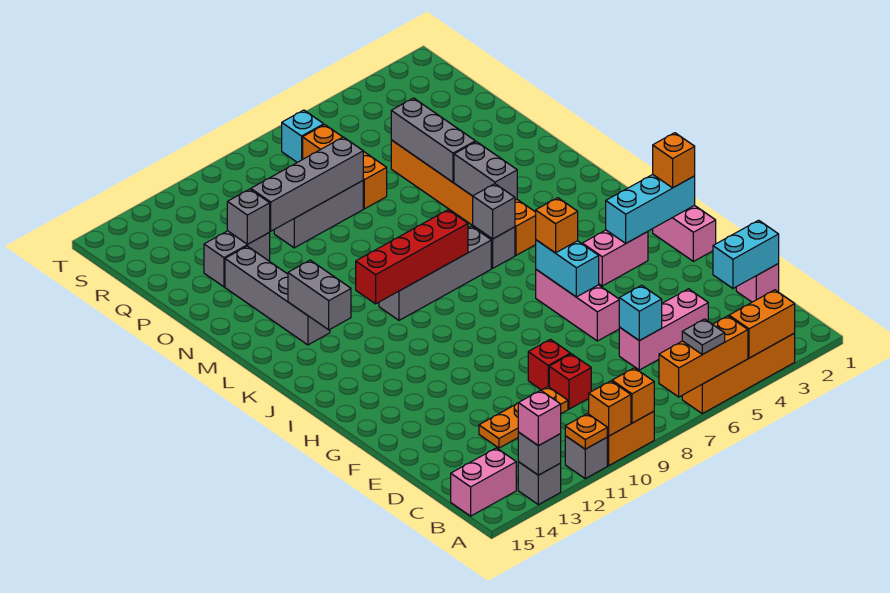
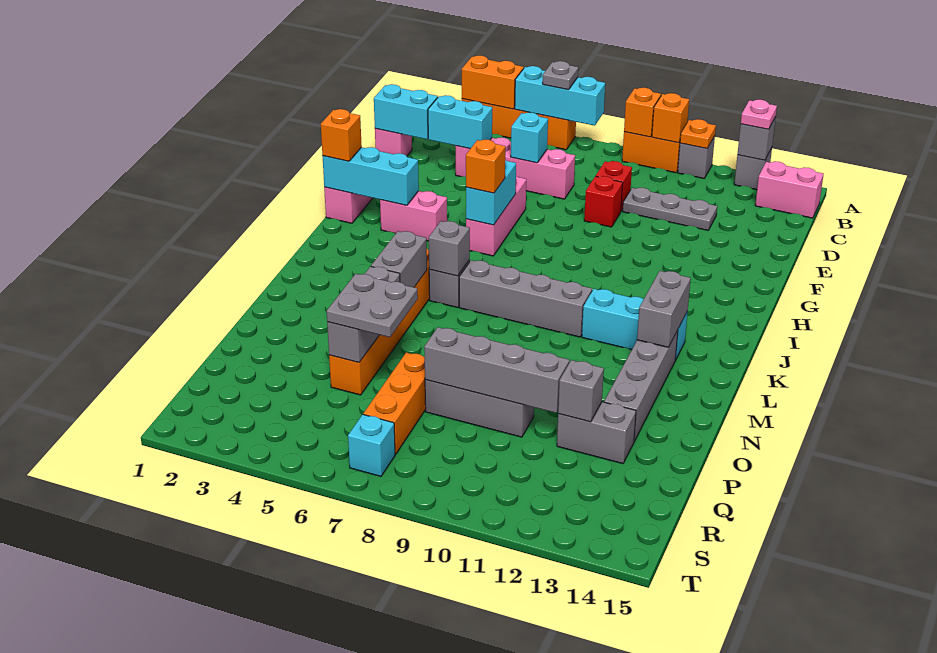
orange 1x3 brick [659,316,748,397] -> cyan 1x3 brick [515,66,605,126]
pink 1x1 brick [518,390,561,446] -> pink 1x1 plate [741,100,777,129]
none -> cyan 1x2 brick [428,95,492,149]
pink 1x3 brick [619,289,708,370] -> pink 1x4 brick [456,138,575,199]
orange 1x3 plate [479,387,568,448] -> grey 1x3 plate [623,188,717,230]
red 1x4 brick [356,210,468,304] -> none
none -> cyan 1x3 brick [582,289,688,360]
none -> grey 2x2 plate [327,274,418,337]

